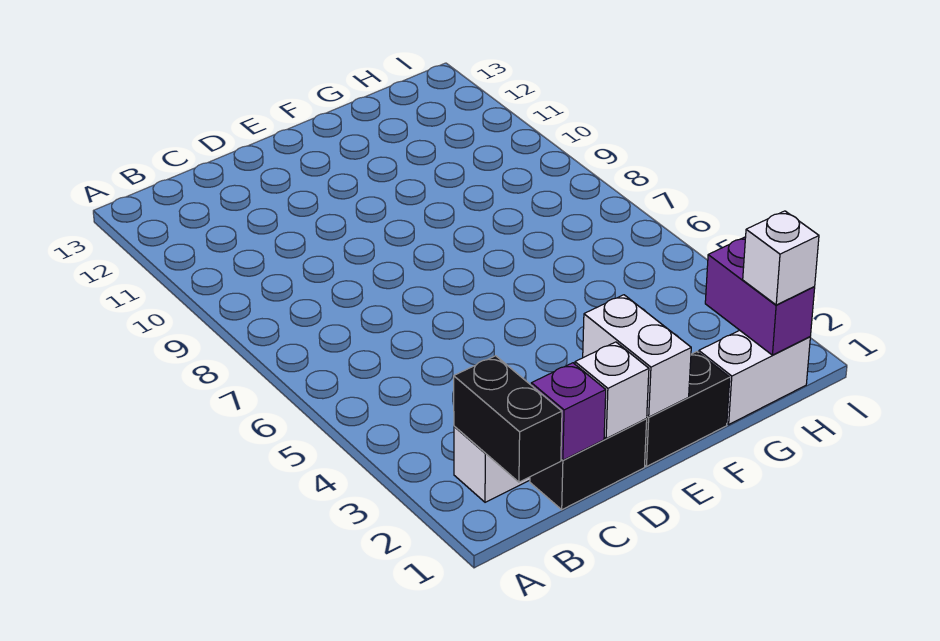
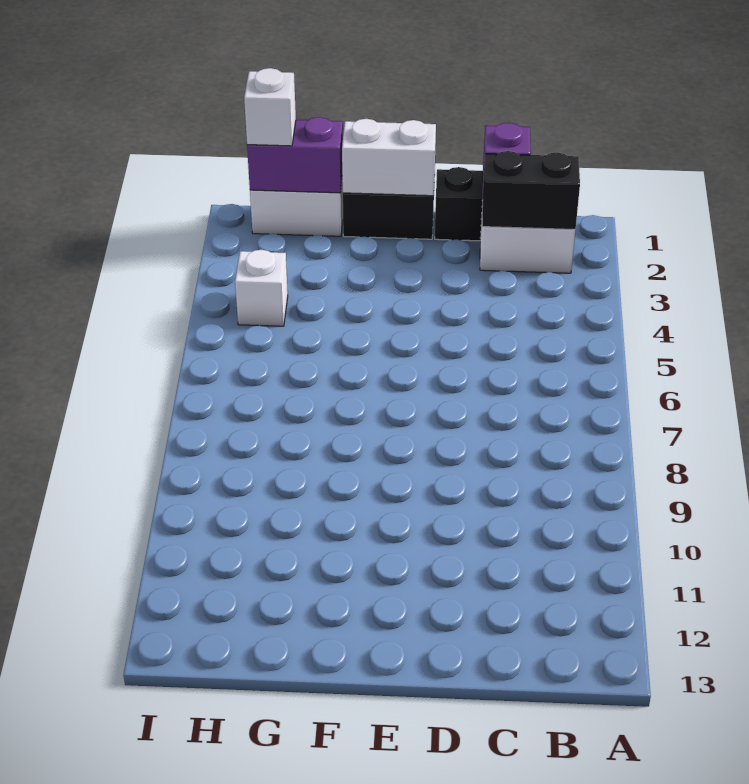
black 1x2 brick [454,356,562,482] -> black 1x2 brick turned to [482,151,580,230]
white 1x1 brick [575,342,649,439] -> white 1x1 brick moved to [235,250,288,326]
white 1x2 brick [583,295,691,417] -> white 1x2 brick turned to [342,119,436,196]
purple 1x2 brick [705,237,815,355] -> purple 1x2 brick turned to [247,117,343,193]

